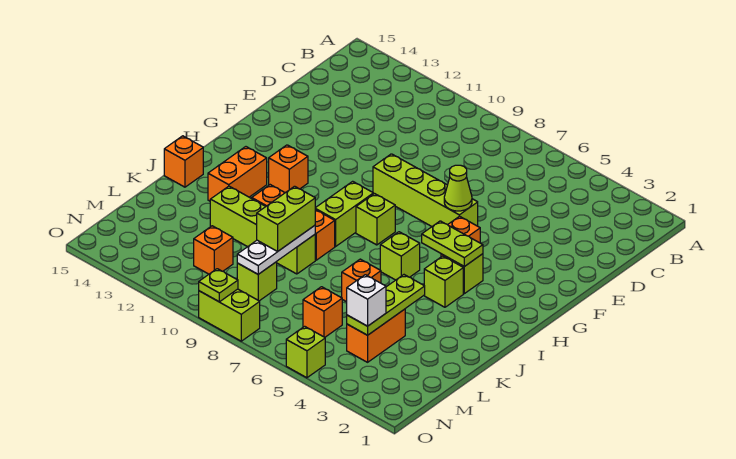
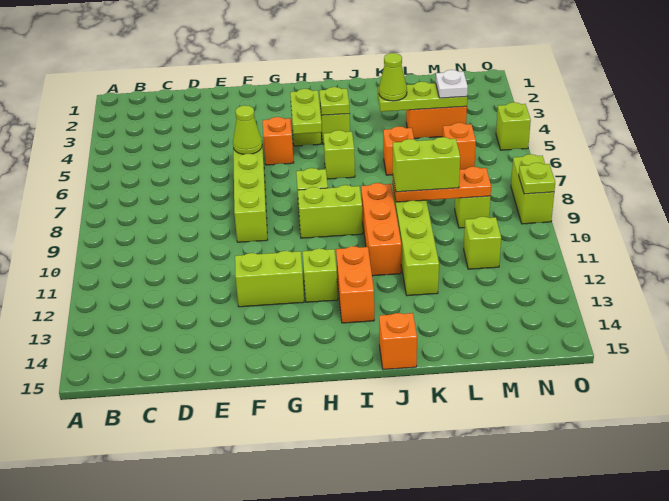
none -> lime 1x2 brick [235,251,304,307]
orange 1x1 brick [269,145,308,193] -> lime 1x1 brick [303,249,338,302]
none -> lime 1x1 plate [319,87,350,115]
orange 1x2 brick [208,147,267,201] -> orange 1x2 brick turned to [336,246,374,323]
none -> lime 1x1 cone [379,53,407,101]
white 1x3 plate [237,225,315,274] -> orange 1x3 plate [393,167,491,202]
white 1x1 brick [347,275,386,326] -> white 1x1 plate [436,70,468,98]
orange 1x1 brick [194,226,233,274] -> lime 1x1 brick [464,217,501,269]

